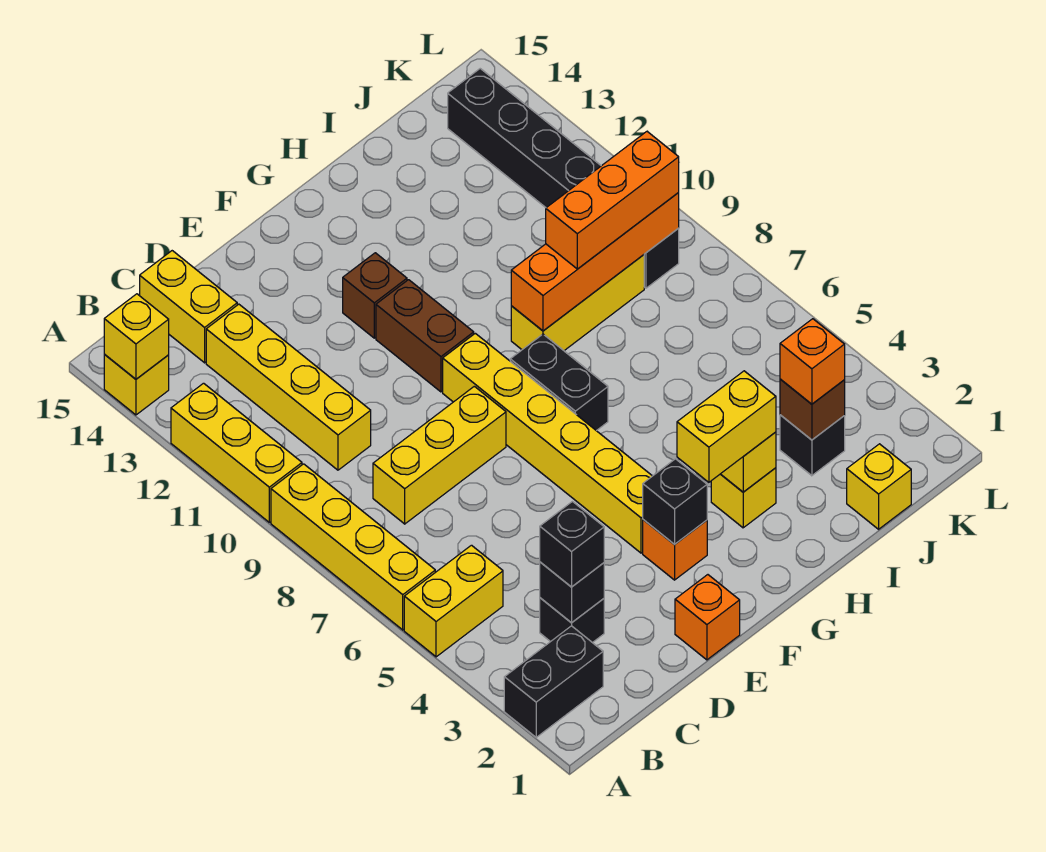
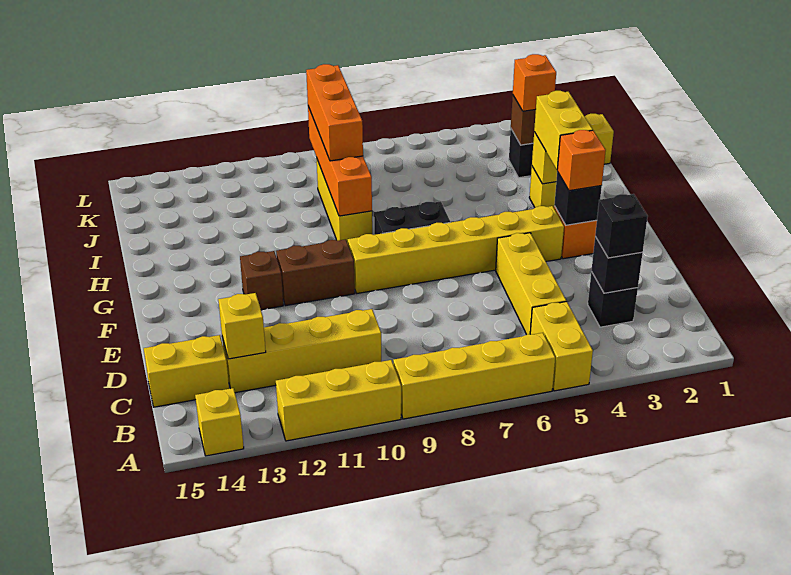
black 1x2 brick [504,626,603,737] -> none
yellow 1x1 brick [104,294,169,379] -> yellow 1x1 brick moved to [218,293,266,359]
yellow 1x3 brick [373,386,506,524] -> yellow 1x3 brick moved to [496,233,566,335]
orange 1x1 brick [675,575,740,660] -> orange 1x1 brick moved to [557,130,606,191]
black 1x6 brick [448,69,679,288] -> none

